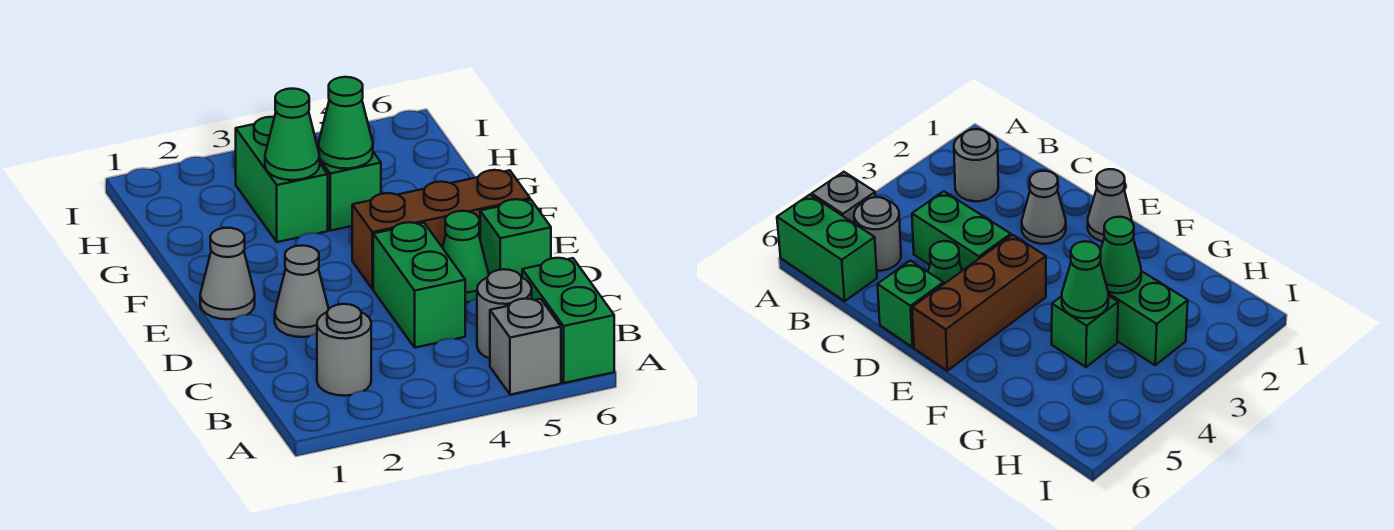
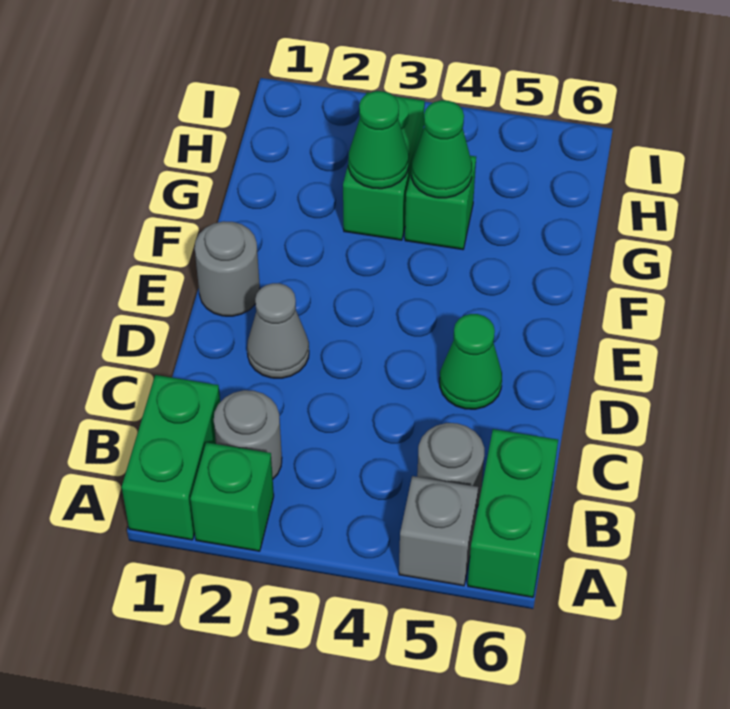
green 1x2 brick [373,222,465,348] -> green 1x2 brick moved to [122,375,220,540]
green 1x1 brick [480,199,551,278] -> green 1x1 brick moved to [190,442,274,551]
grey 1x1 cone [200,228,255,319] -> grey 1x1 round brick [195,221,260,316]
brown 1x3 brick [352,170,530,289] -> none

